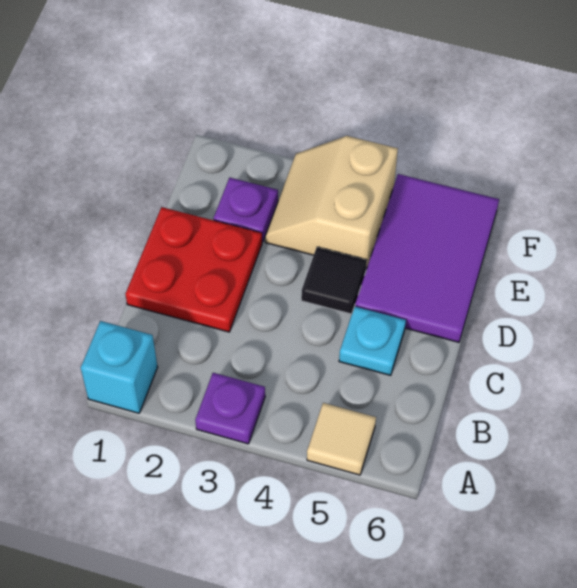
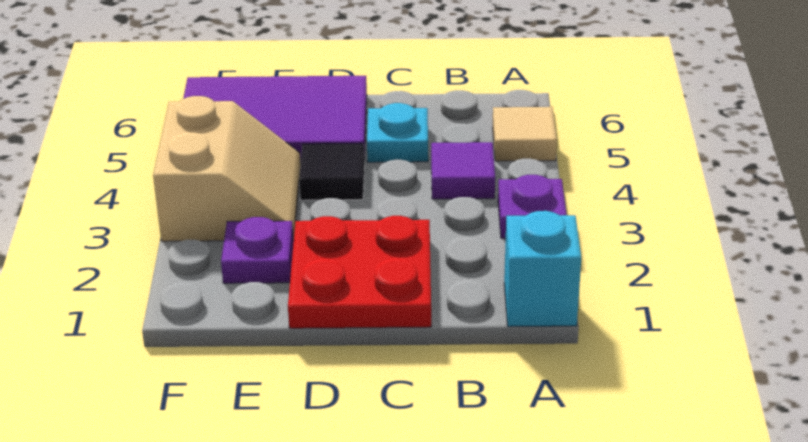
none -> purple 1x1 tile [431,142,495,199]
tan 2x2 slope [265,136,398,269] -> tan 2x2 slope turned to [153,96,301,241]

